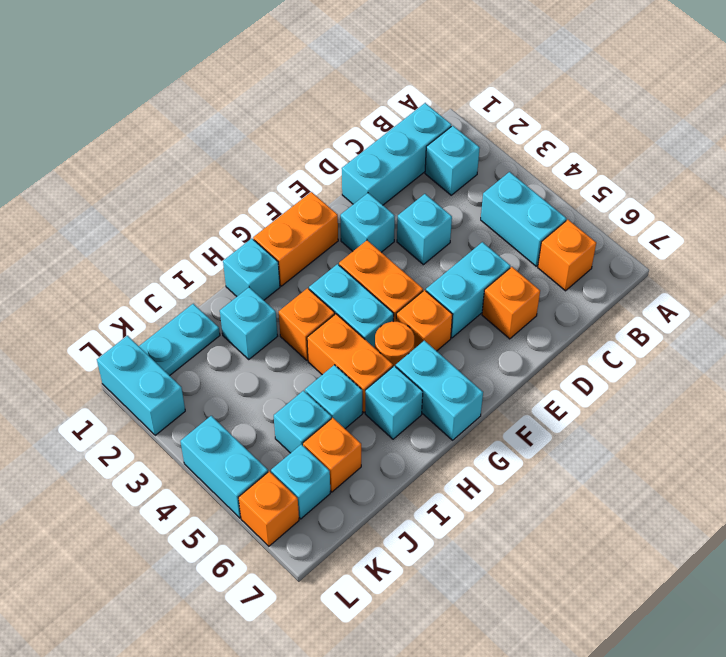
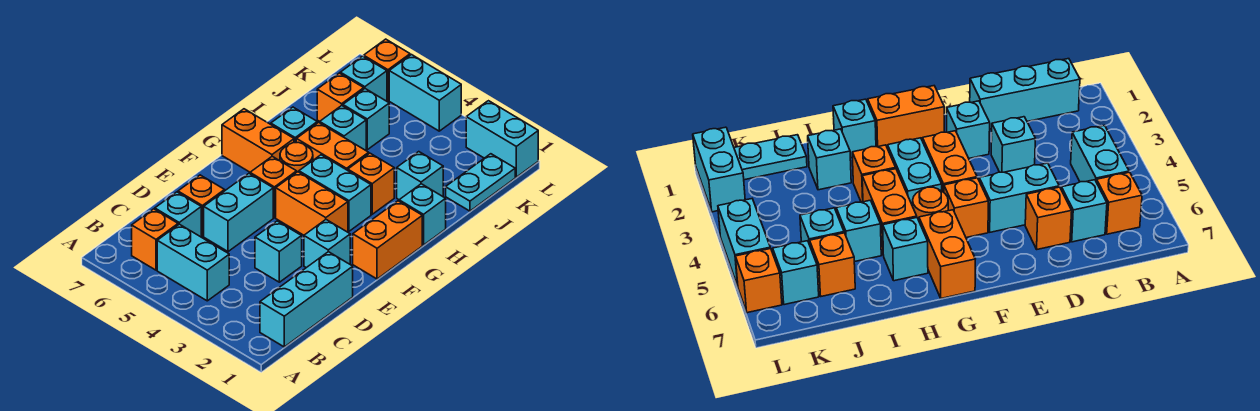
cyan 1x1 brick [425,126,480,195] -> cyan 1x1 brick moved to [155,192,201,237]
cyan 1x2 brick [396,340,483,440] -> orange 1x2 brick [222,109,294,172]

